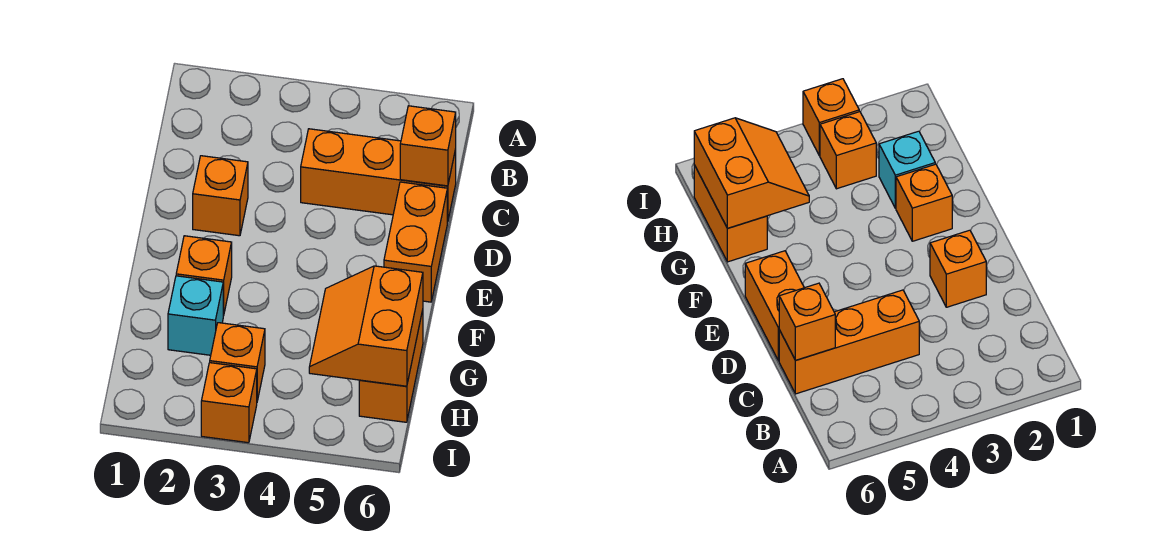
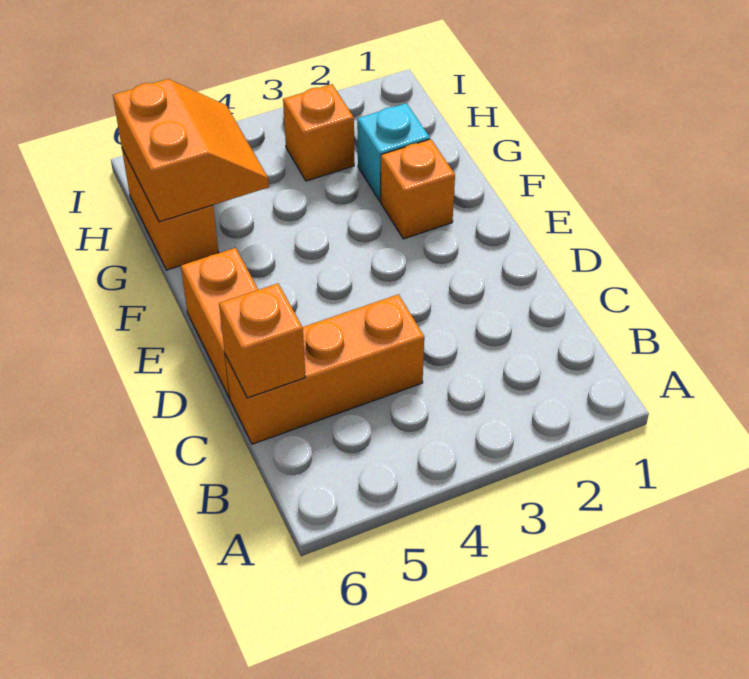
orange 1x1 brick [193,156,248,236] -> none
orange 1x1 brick [201,363,257,443] -> none

